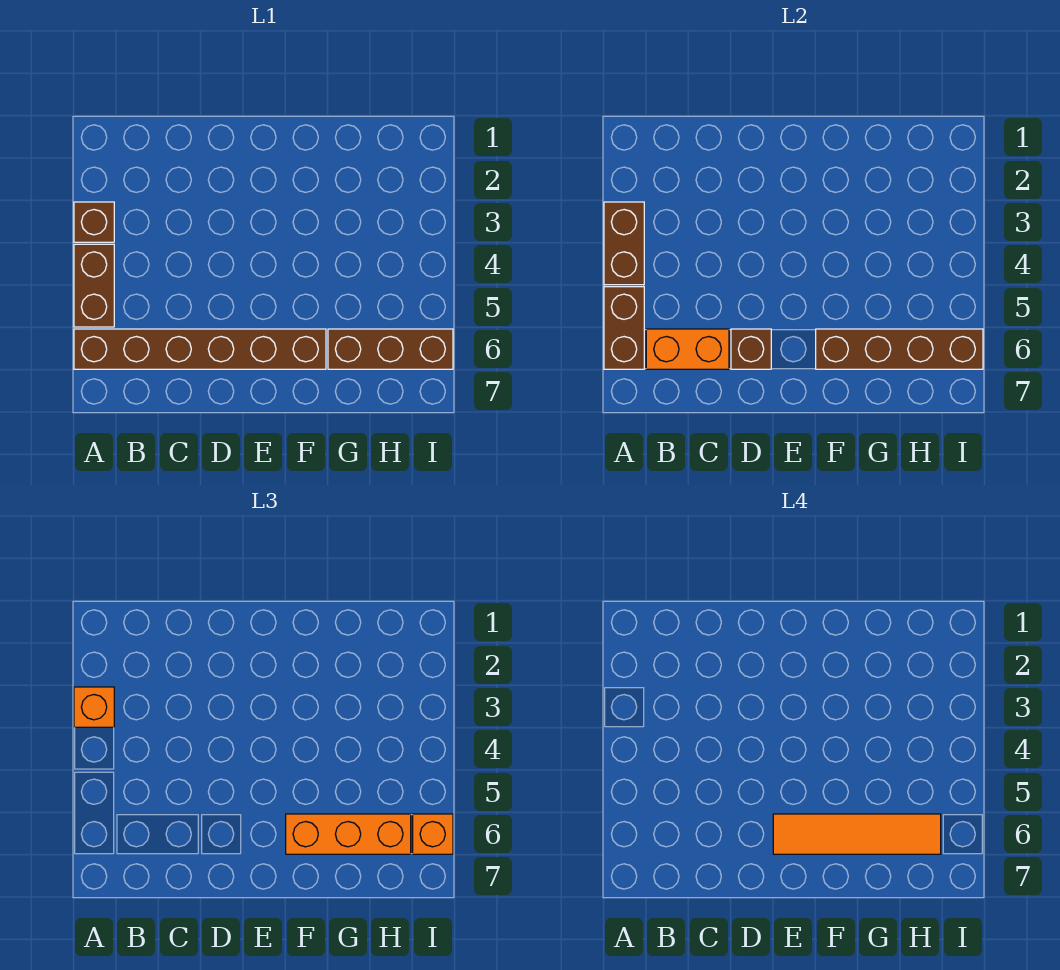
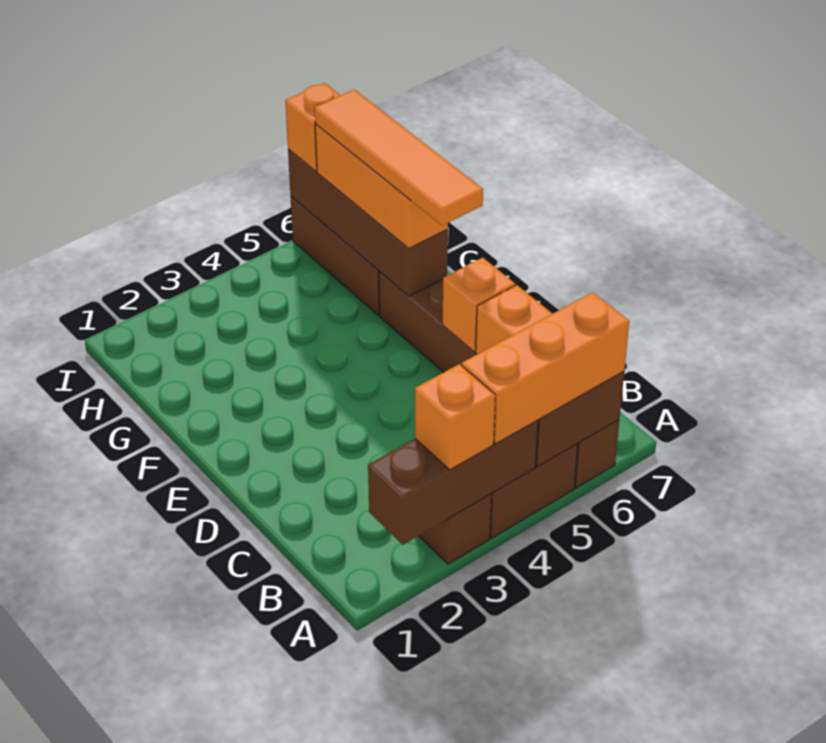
brown 1x2 brick [604,202,644,285] -> brown 1x3 brick [368,420,538,545]
none -> orange 1x3 brick [462,292,629,444]
brown 1x1 brick [731,329,771,369] -> orange 1x1 brick [443,258,515,352]

